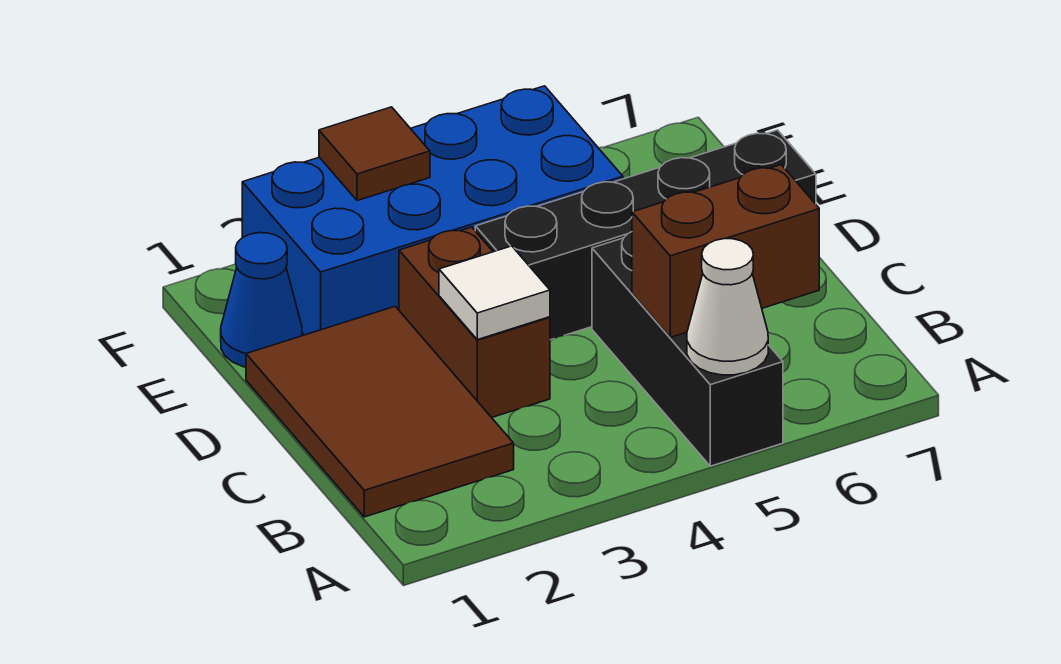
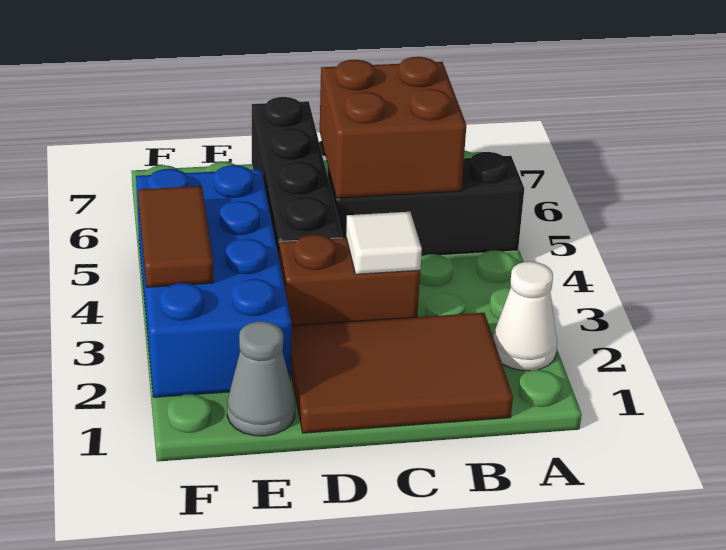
white 1x1 cone [687,239,768,375] -> white 1x1 cone moved to [493,262,557,371]
brown 1x2 brick [632,165,819,337] -> brown 2x2 brick [320,57,466,198]
blue 1x1 cone [221,233,302,367] -> grey 1x1 cone [227,321,295,436]
brown 1x1 tile [319,107,430,201] -> brown 1x2 tile [138,186,213,287]

